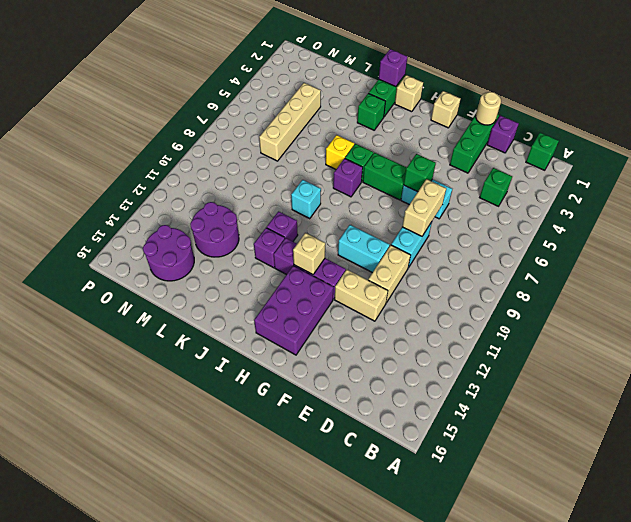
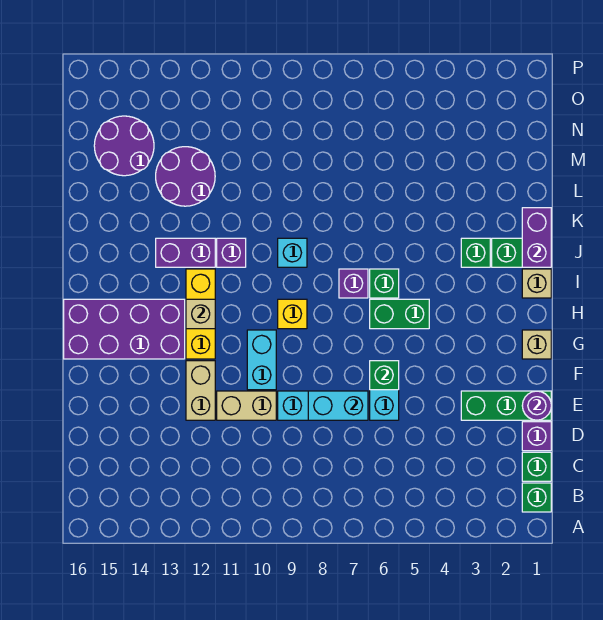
green 1x1 brick [480,168,512,206] -> green 1x1 brick moved to [522,452,551,481]
tan 1x1 round brick [476,92,501,125] -> purple 1x1 round brick [522,391,551,420]
tan 1x2 brick [402,179,446,236] -> cyan 1x2 brick [308,391,368,420]
green 1x2 brick [363,152,407,200] -> green 1x2 brick turned to [370,299,429,329]
purple 1x3 brick [274,238,346,299] -> yellow 1x3 brick [186,269,215,359]
purple 2x3 brick [254,266,333,355] -> purple 2x4 brick [64,299,185,359]
purple 1x1 brick [379,49,407,87] -> purple 1x2 brick [522,208,551,267]
yellow 1x1 brick [326,135,354,169] -> yellow 1x1 brick moved to [278,299,307,329]
purple 1x1 brick [254,228,285,268] -> purple 1x2 brick [156,238,215,267]
tan 1x4 brick [259,83,321,161] -> none

